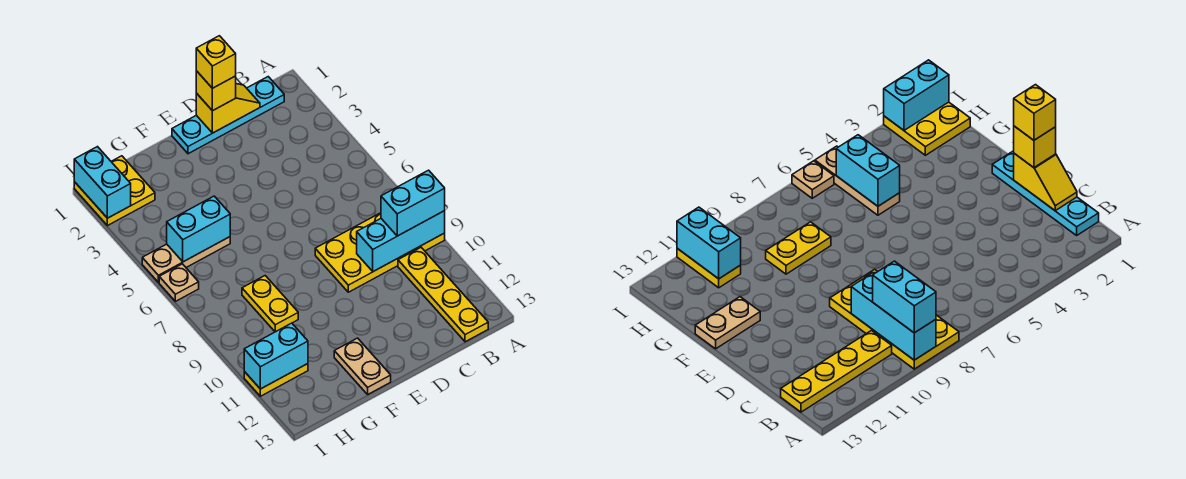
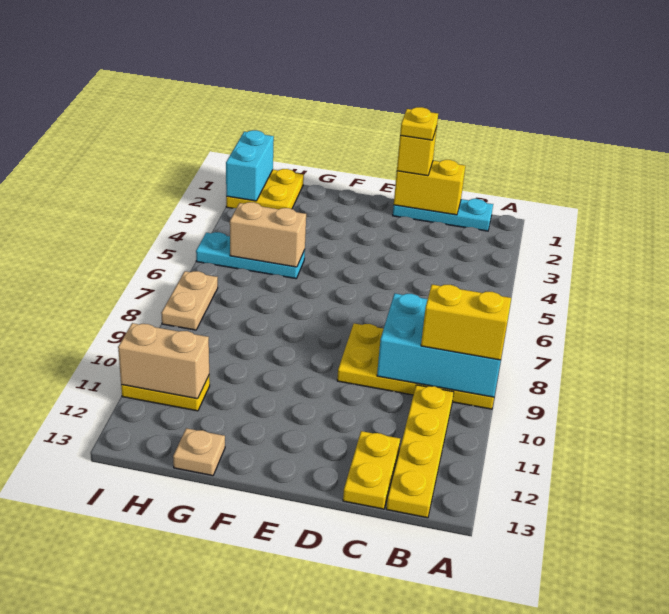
cyan 1x3 brick [357,211,445,272] -> cyan 2x3 brick [377,294,501,397]
cyan 1x2 brick [381,170,445,236] -> yellow 1x2 brick [421,285,511,360]
cyan 1x4 plate [172,77,284,154] -> cyan 1x3 plate [393,199,493,231]
yellow 1x2 slope [196,84,260,133] -> yellow 1x2 brick [394,160,465,215]
yellow 1x1 brick [196,36,236,88] -> yellow 1x1 plate [400,107,438,140]
tan 1x2 plate [334,338,391,394] -> tan 1x2 plate moved to [161,271,218,330]
tan 1x3 plate [142,237,230,282] -> cyan 1x3 plate [196,232,305,278]
cyan 1x2 brick [167,196,230,262] -> tan 1x2 brick [230,202,306,267]
yellow 1x2 plate [242,276,298,332] -> yellow 1x2 plate moved to [343,431,400,509]
cyan 1x2 brick [244,323,308,389] -> tan 1x2 brick [118,323,209,399]
tan 1x1 plate [159,264,199,301] -> tan 1x1 plate moved to [173,428,225,476]

